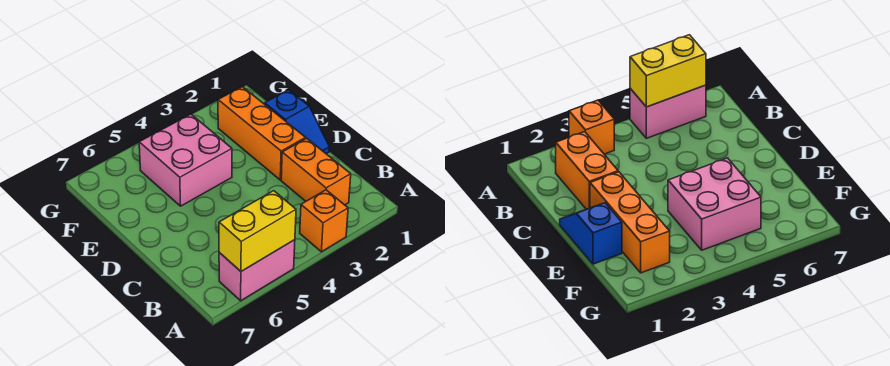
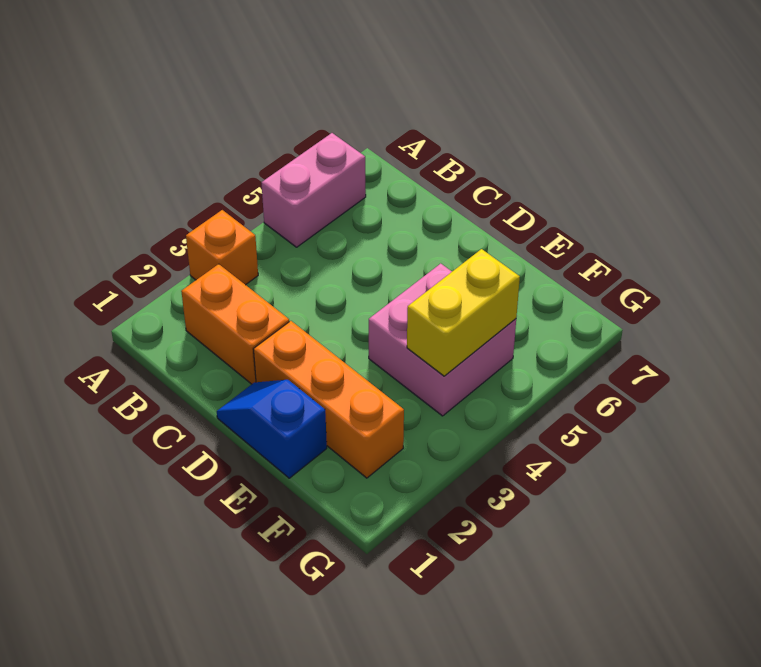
yellow 1x2 brick [219,191,296,271] -> yellow 1x2 brick moved to [407,249,520,376]

